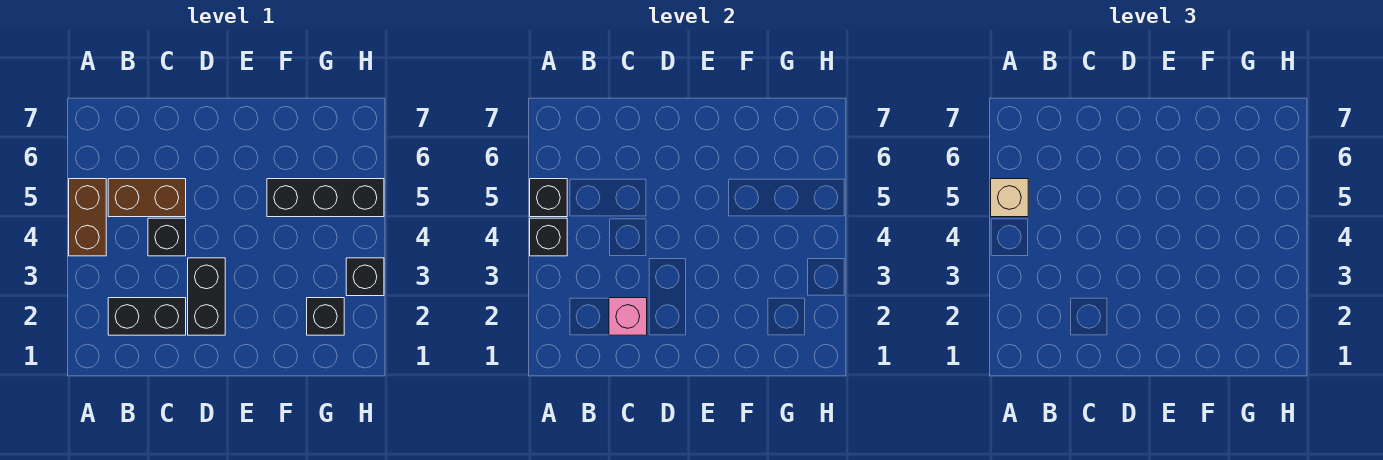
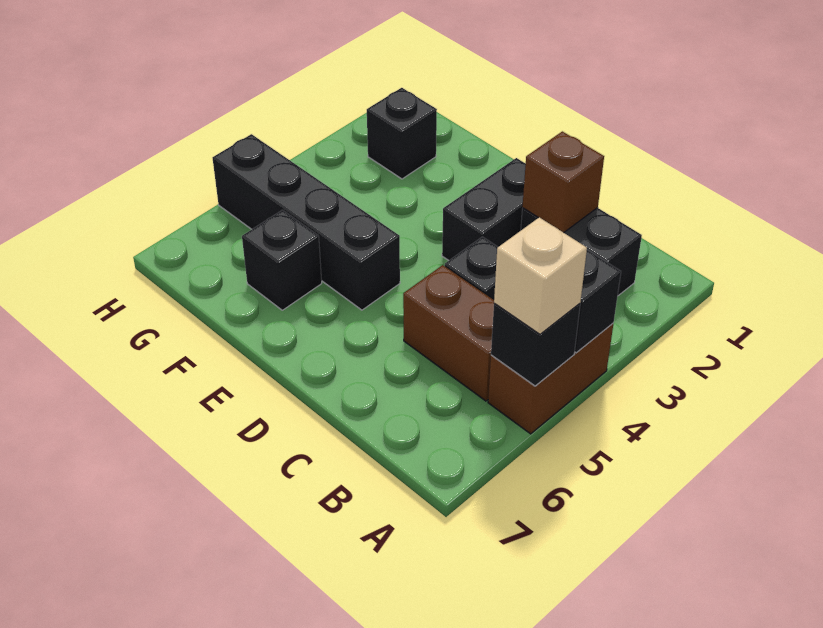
pink 1x1 brick [609,298,647,335] -> brown 1x1 brick [522,131,604,233]
black 1x3 brick [267,179,384,217] -> black 1x4 brick [213,134,400,310]
black 1x1 brick [346,258,384,296] -> black 1x1 brick moved to [242,210,322,310]

